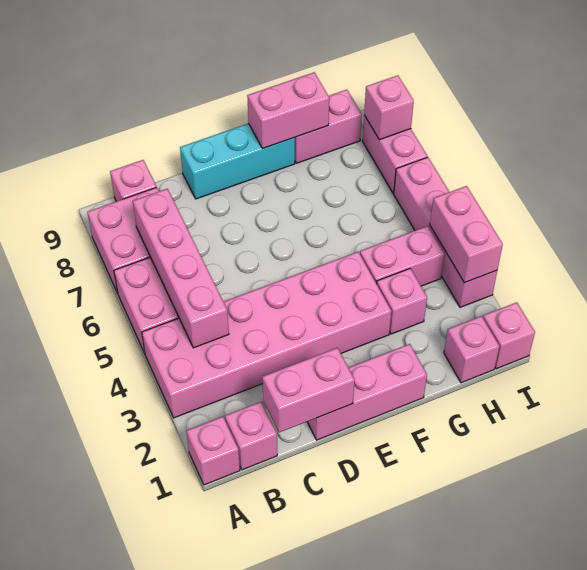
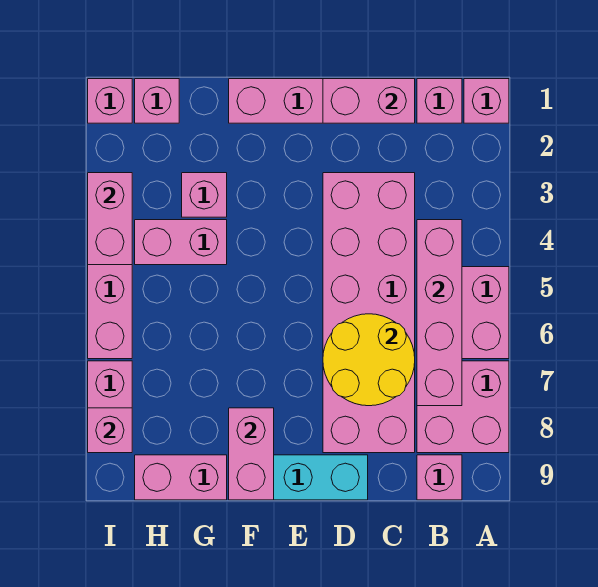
pink 2x6 brick [142,252,391,418] -> pink 2x6 brick turned to [323,173,415,453]
none -> yellow 2x2 round brick [323,314,415,406]
pink 1x2 brick [247,72,329,149] -> pink 1x2 brick turned to [229,408,274,500]

